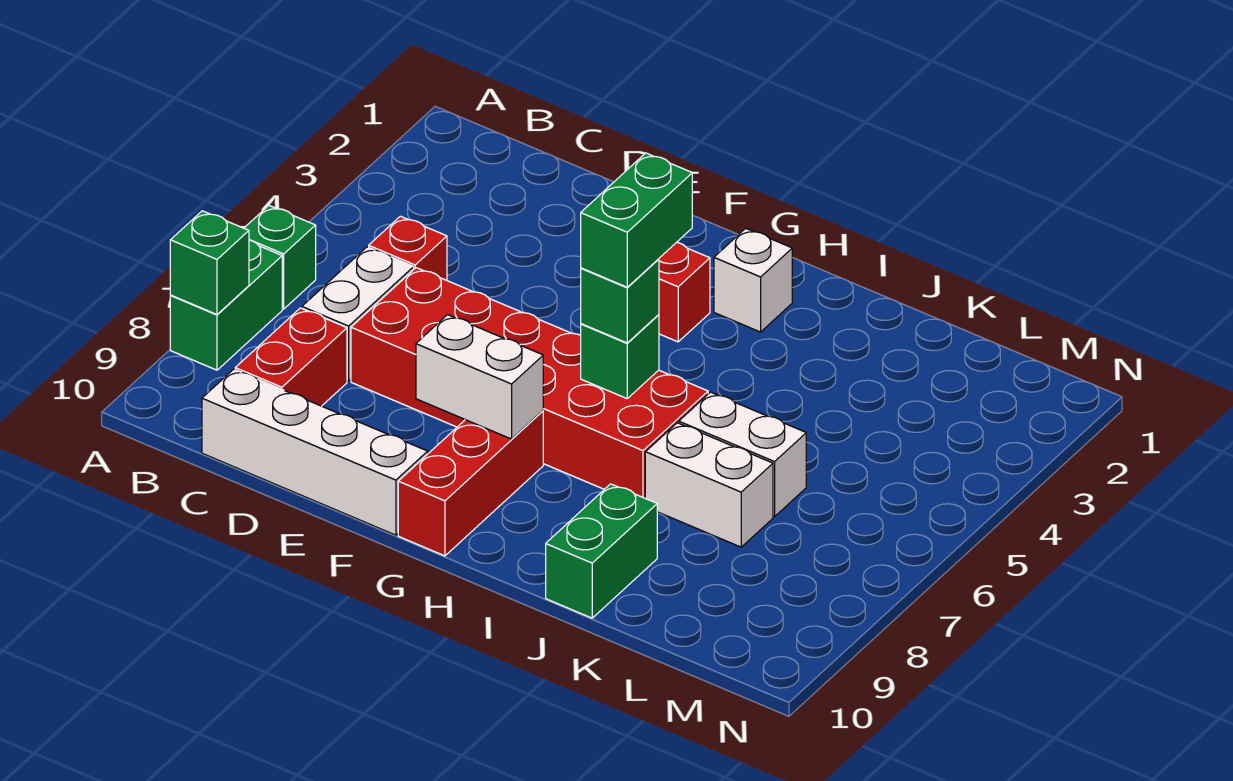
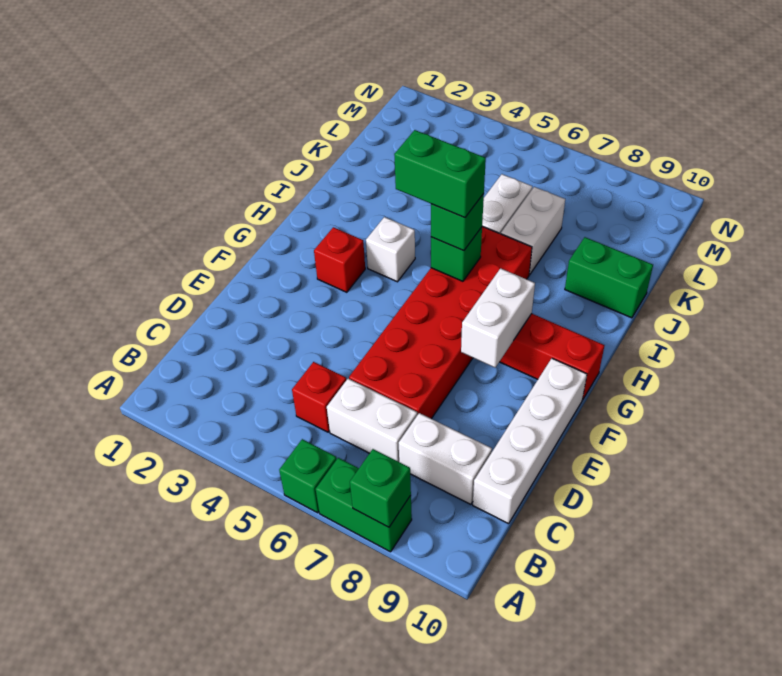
red 1x2 brick [235,308,347,406] -> white 1x2 brick [399,413,492,504]
white 1x1 brick [714,228,792,332] -> white 1x1 brick moved to [366,217,415,282]

